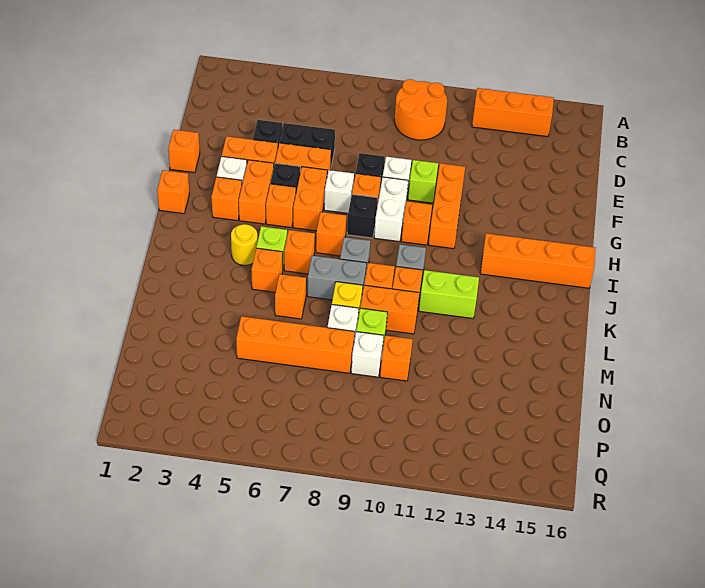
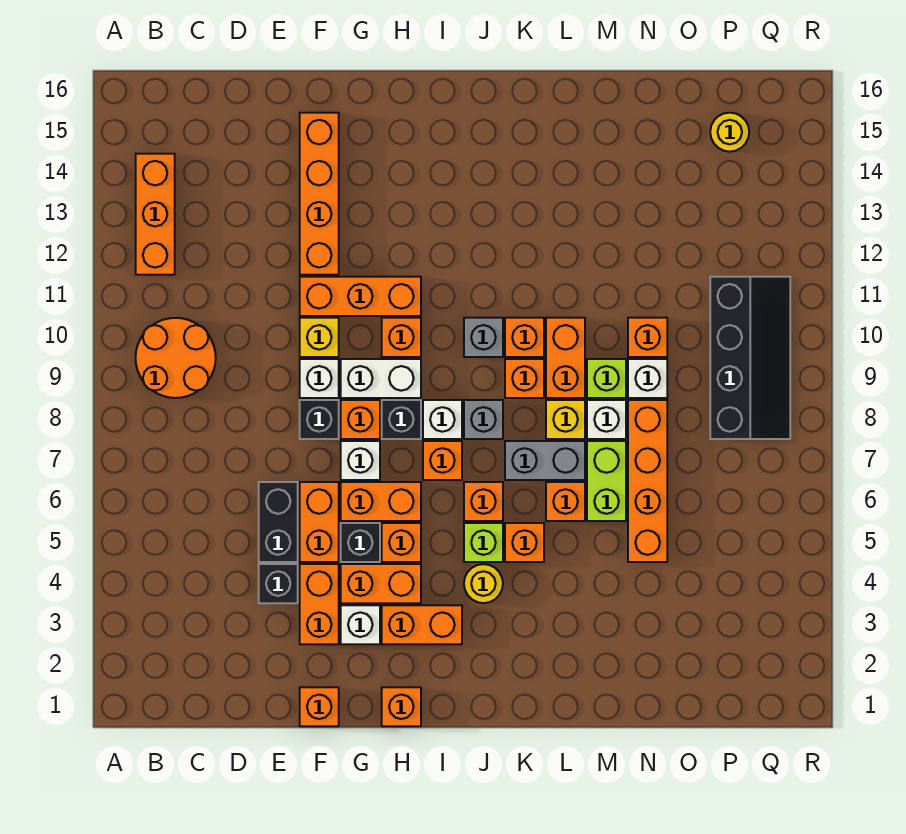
lime 1x1 brick [408,160,438,203] -> yellow 1x1 brick [300,318,339,357]
orange 1x1 brick [211,177,242,221] -> orange 1x2 brick [382,605,462,644]
none -> white 1x1 brick [423,400,462,439]
orange 1x4 brick [480,233,596,288] -> orange 1x4 brick moved to [300,113,339,275]
grey 1x2 brick [307,256,366,300] -> grey 1x2 brick turned to [505,441,585,480]
lime 1x2 brick [419,270,479,318] -> lime 1x2 brick moved to [587,441,626,521]
none -> black 2x4 slope [710,277,790,439]
none -> yellow 1x1 round brick [710,113,749,152]

